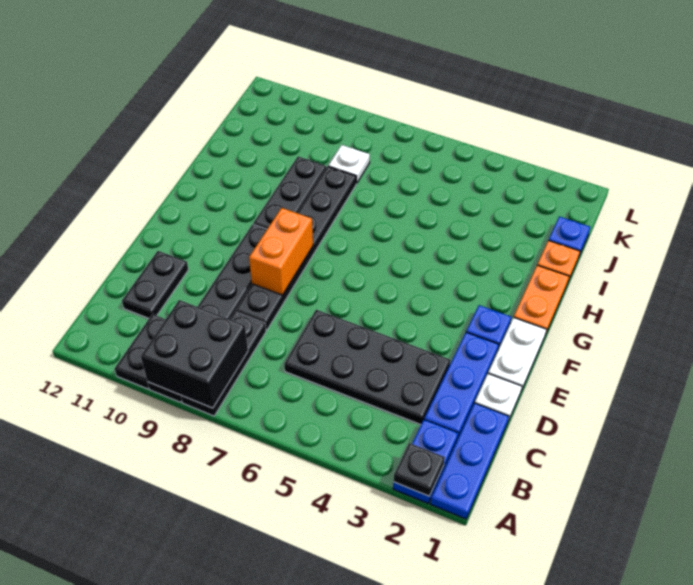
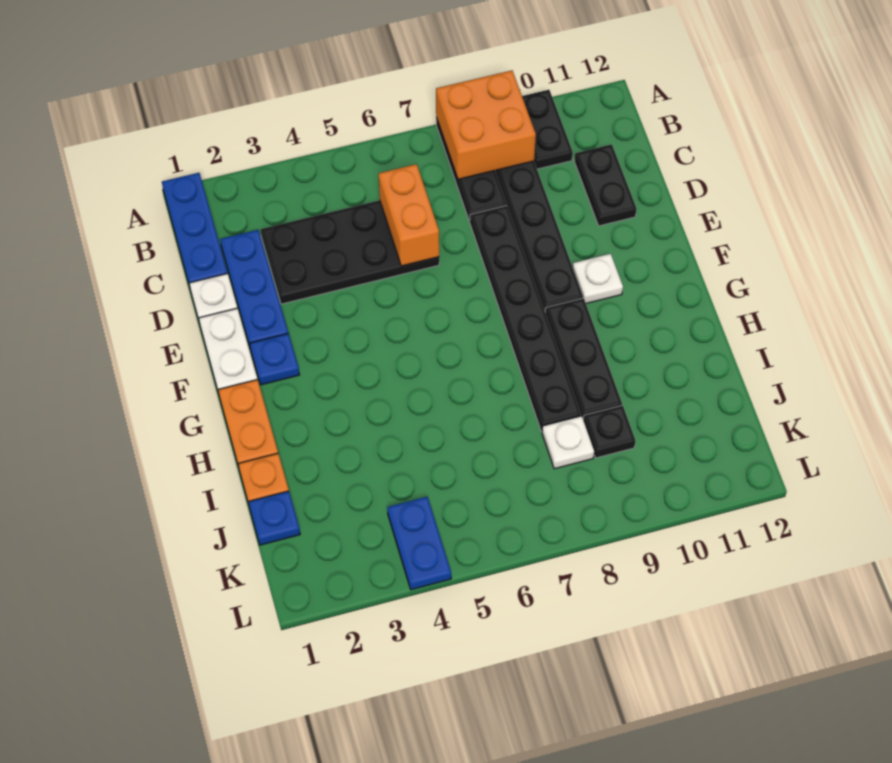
blue 1x2 plate [393,420,458,503] -> blue 1x2 plate moved to [387,497,451,590]
black 1x1 plate [394,443,445,496] -> black 1x1 plate moved to [583,405,635,458]
black 2x2 brick [141,300,248,408] -> orange 2x2 brick [436,70,536,179]
orange 1x2 brick [249,208,313,295] -> orange 1x2 brick moved to [379,164,439,266]
none -> white 1x1 plate [573,254,623,303]

